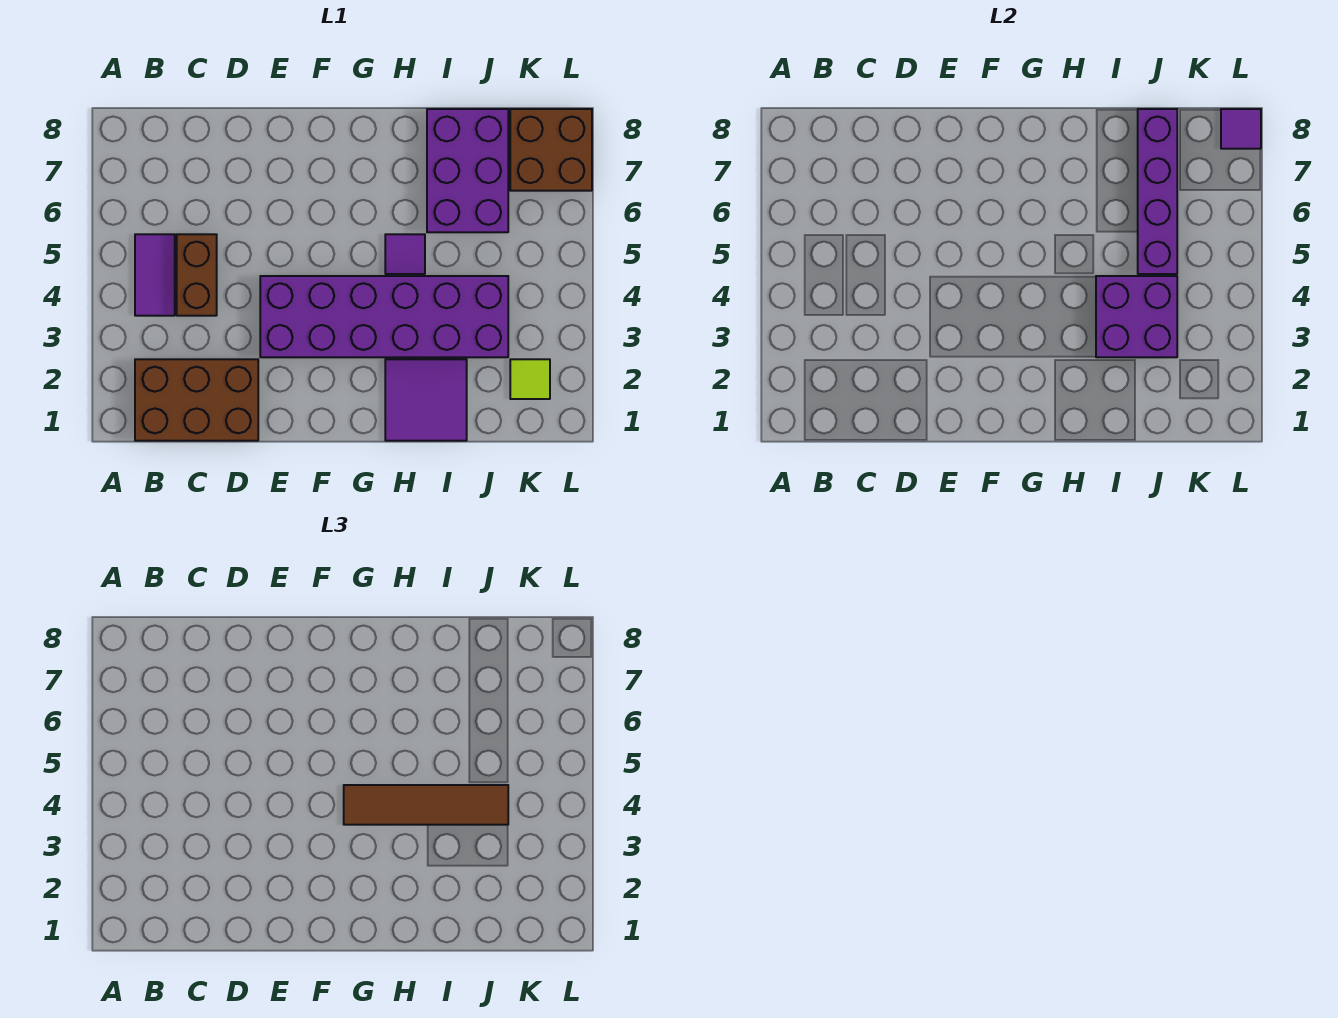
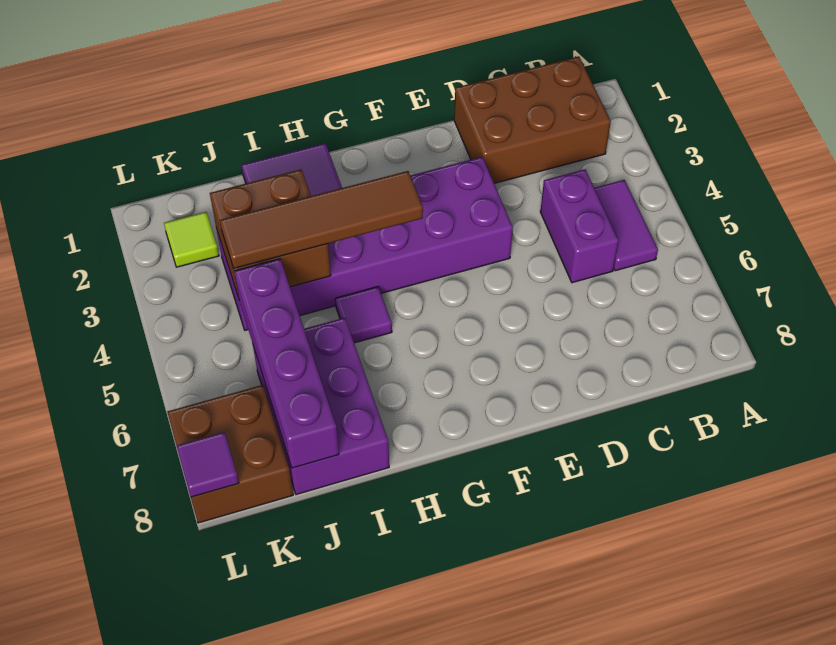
brown 1x2 brick [177,234,217,316] -> purple 1x2 brick [540,169,619,283]
purple 2x2 brick [1096,276,1177,357] -> brown 2x2 brick [210,169,331,298]

